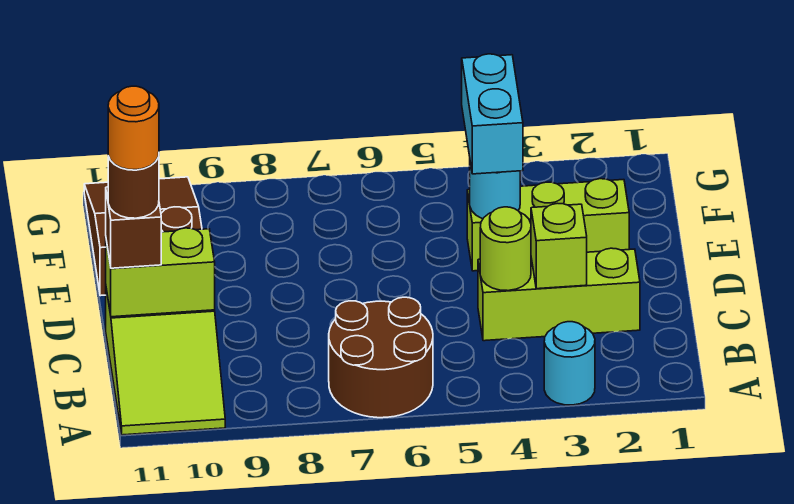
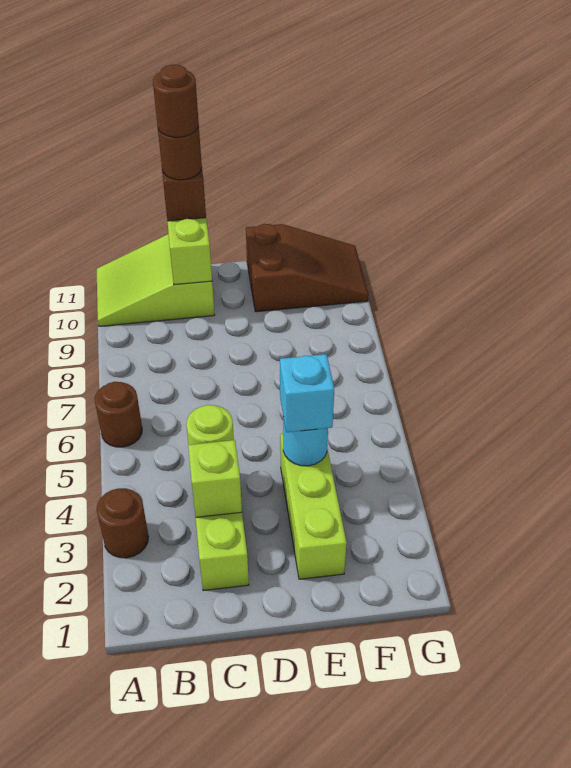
cyan 1x1 round brick [544,322,595,405] -> brown 1x1 round brick [97,488,149,558]
brown 2x2 round brick [329,297,433,418] -> brown 1x1 round brick [95,382,142,447]
orange 1x1 round brick [108,86,159,170] -> brown 1x1 round brick [153,65,199,137]
cyan 1x2 brick [462,54,523,174] -> cyan 1x1 brick [280,354,334,432]

